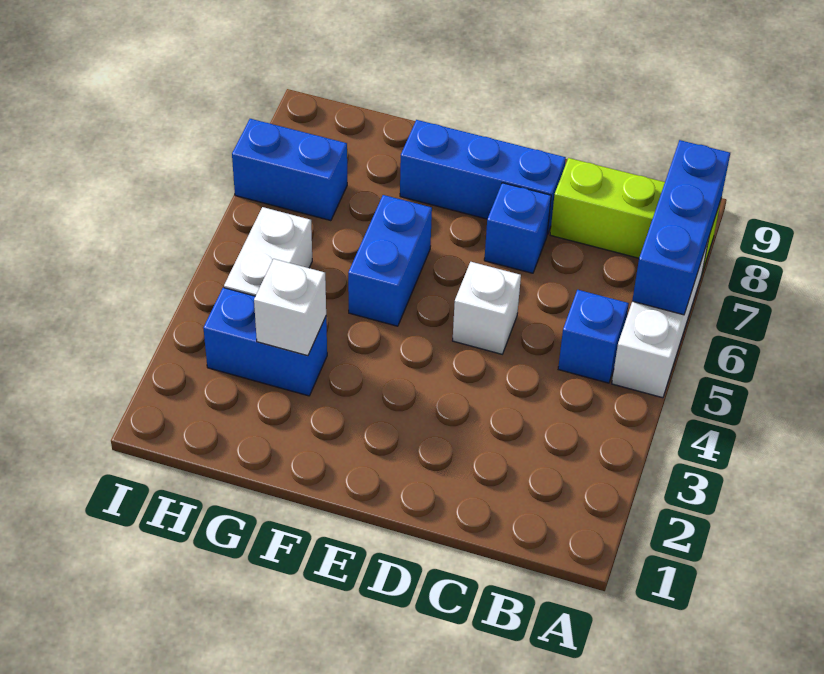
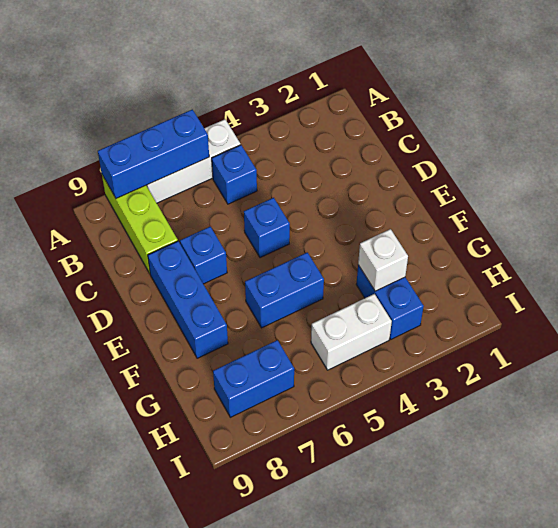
white 1x1 brick [453,262,521,354] -> blue 1x1 brick [244,198,290,258]
blue 1x2 brick [232,119,347,221] -> blue 1x2 brick turned to [213,340,294,417]

